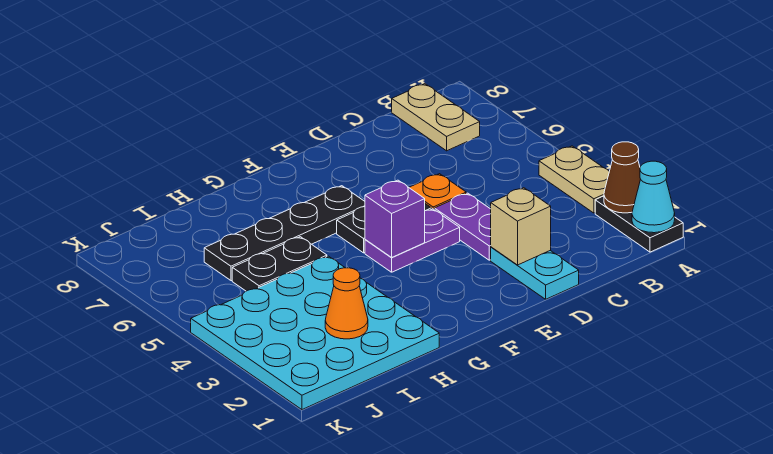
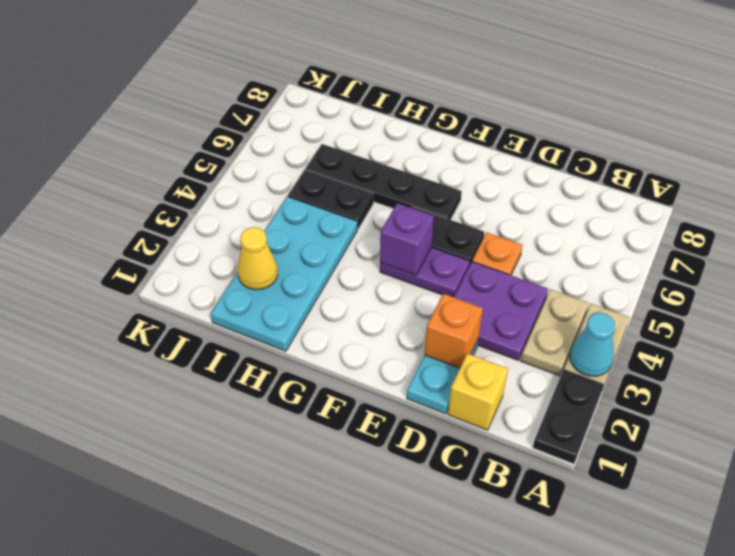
cyan 1x1 cone [632,161,675,233] -> cyan 1x1 cone moved to [570,313,615,376]
brown 1x1 cone [604,142,641,213] -> none
tan 1x2 plate [392,84,480,151] -> tan 1x2 plate moved to [521,289,588,376]
none -> yellow 1x1 brick [448,353,508,430]
tan 1x1 brick [491,188,551,265] -> orange 1x1 brick [425,294,483,368]
purple 1x2 plate [435,193,491,260] -> purple 2x2 plate [454,262,548,360]
cyan 4x4 plate [191,256,439,410] -> cyan 2x4 plate [211,197,357,351]
orange 1x1 cone [325,268,368,339] -> yellow 1x1 cone [238,227,278,290]

